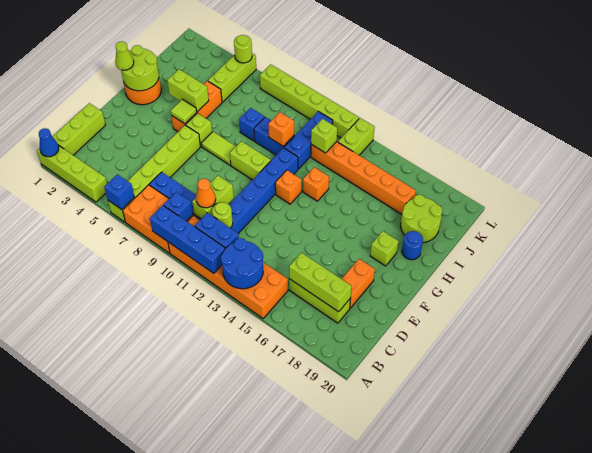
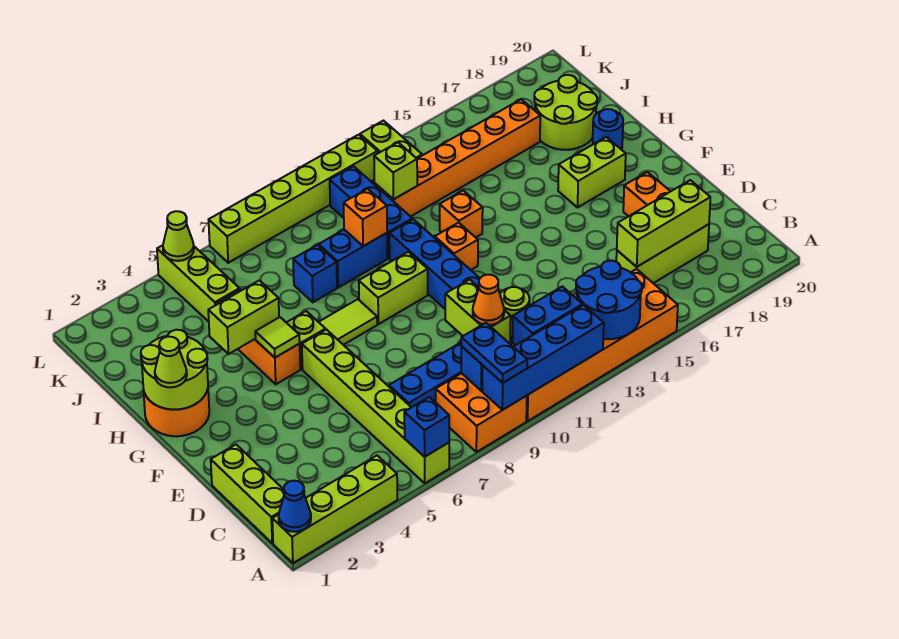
orange 2x3 brick [123,185,193,253] -> orange 2x2 brick [436,373,527,452]
none -> blue 1x2 plate [461,323,527,383]
lime 1x1 brick [370,231,398,266] -> lime 1x2 brick [558,137,626,207]
lime 1x1 round brick [234,35,252,63] -> lime 1x1 cone [163,211,194,261]

